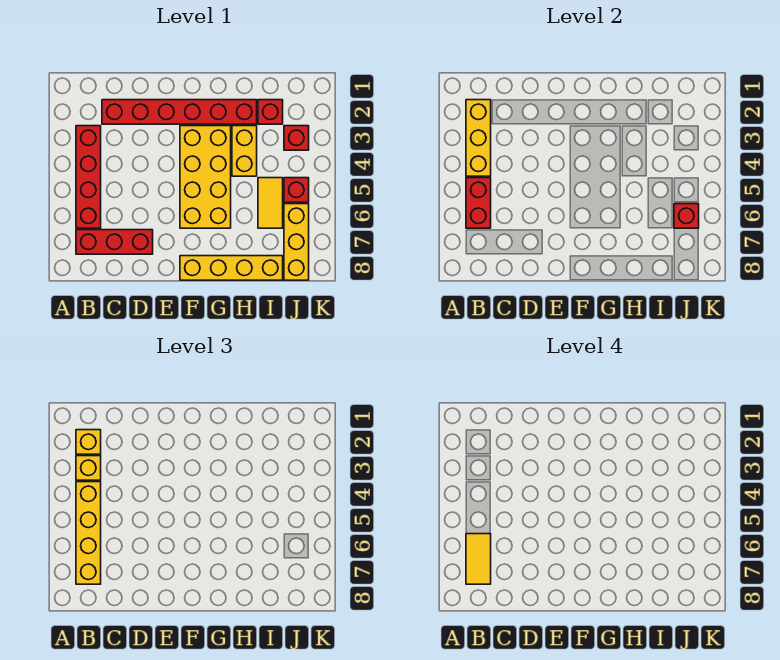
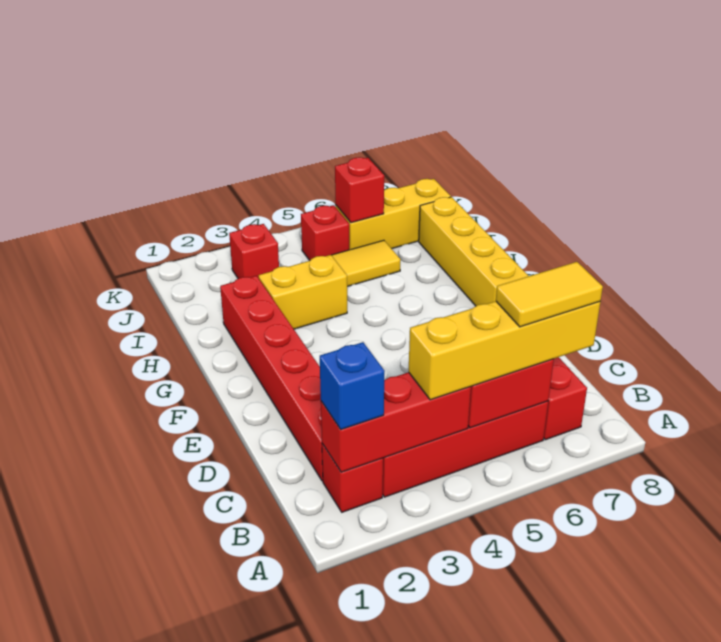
yellow 1x3 brick [466,100,491,176] -> red 1x3 brick [321,372,471,472]
yellow 1x1 brick [76,430,101,454] -> blue 1x1 brick [320,342,385,429]
yellow 1x1 brick [76,456,101,480] -> none
yellow 2x4 brick [180,126,231,228] -> none
red 1x1 brick [258,100,283,124] -> red 1x1 brick moved to [322,444,383,512]

